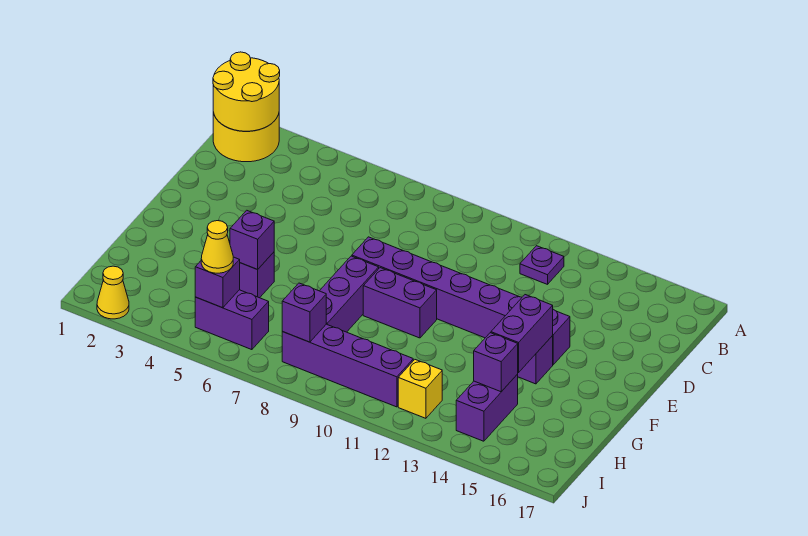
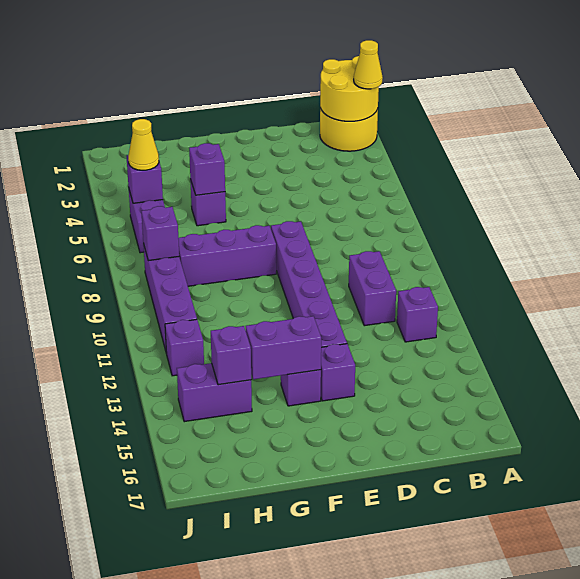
purple 1x1 plate [520,246,564,284] -> purple 1x1 brick [397,287,438,342]
purple 1x2 brick [363,268,437,338] -> purple 1x2 brick moved to [349,251,396,326]
yellow 1x1 brick [398,360,442,418] -> purple 1x1 brick [165,319,204,376]
yellow 1x1 cone [97,266,129,319] -> yellow 1x1 cone moved to [354,40,383,89]

